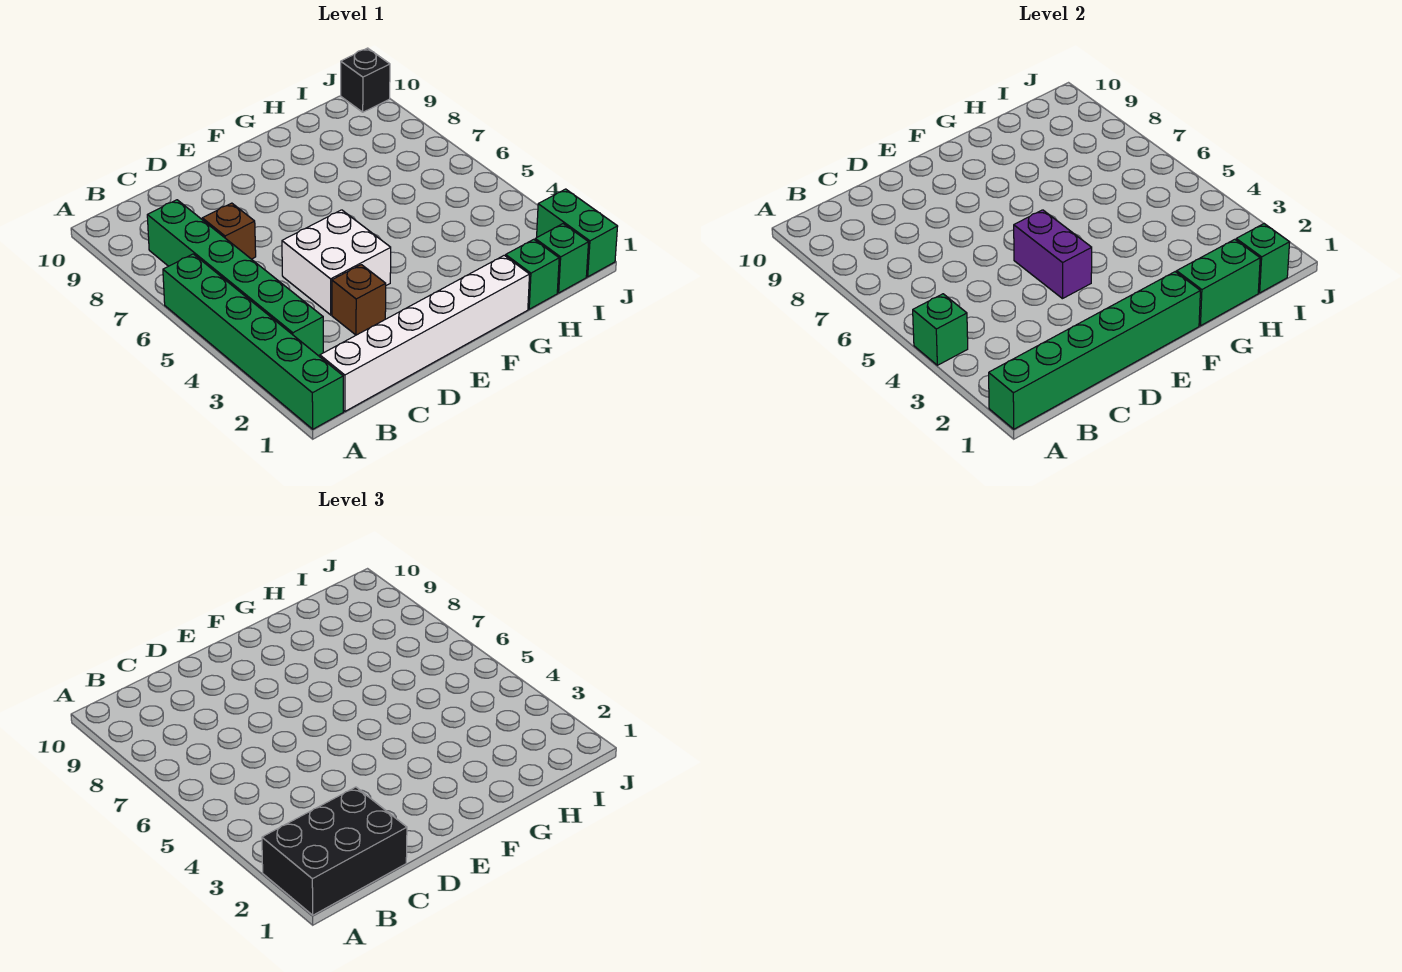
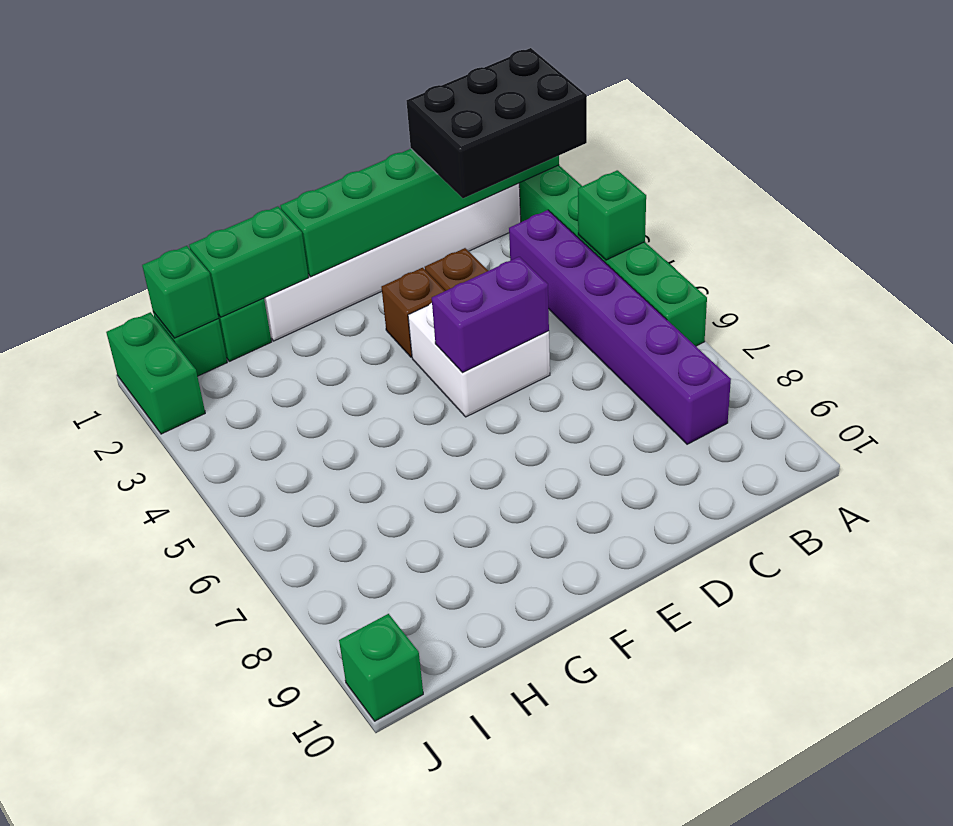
green 1x6 brick [147,200,323,356] -> purple 1x6 brick [509,210,731,444]
brown 1x1 brick [202,203,256,259] -> brown 1x1 brick moved to [381,268,445,357]
purple 1x2 brick [1014,210,1092,299] -> purple 1x2 brick turned to [432,257,549,373]
black 1x1 brick [341,48,390,112] -> green 1x1 brick [339,614,423,721]

